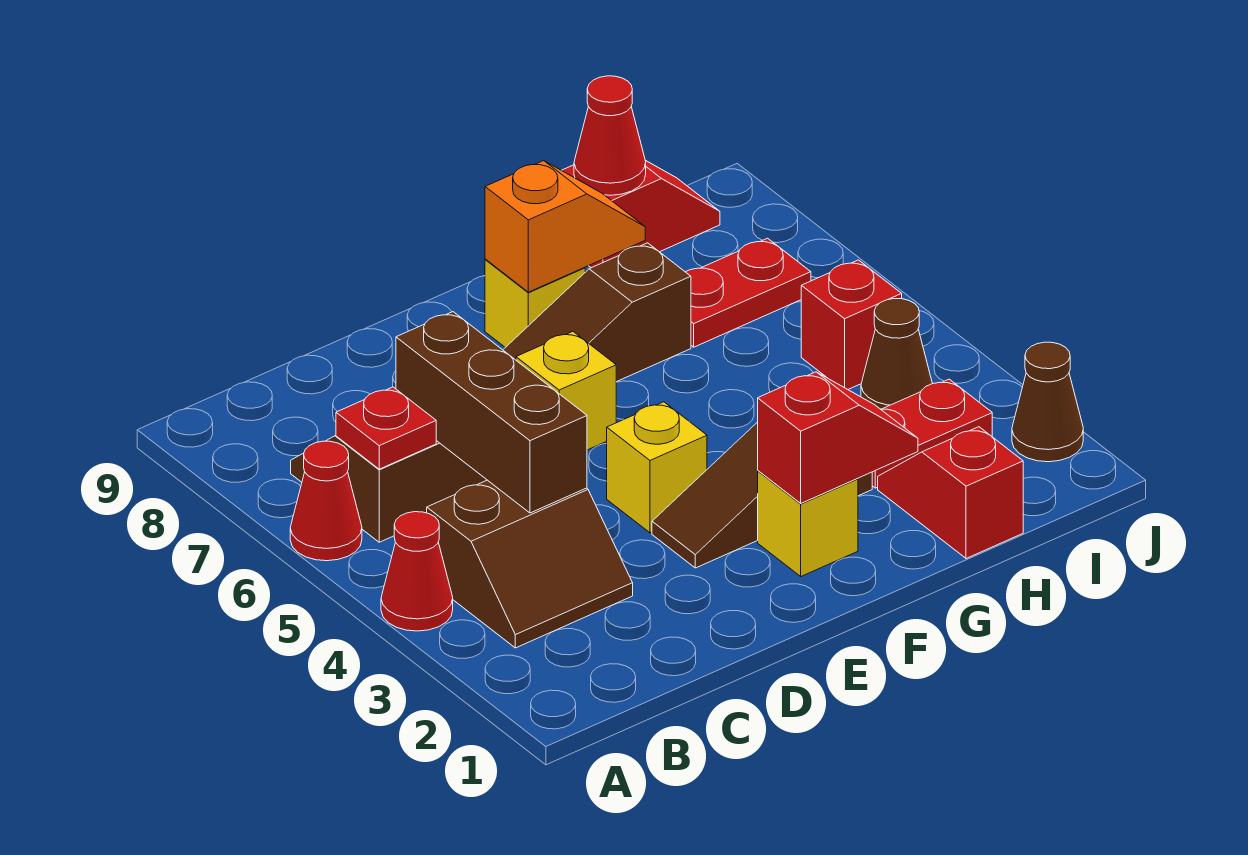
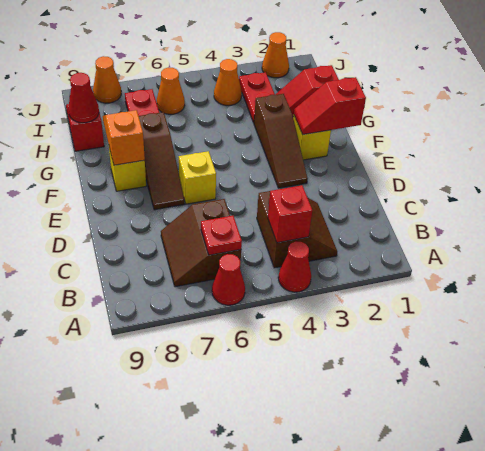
brown 1x3 brick [396,312,587,513] -> none
yellow 1x1 brick [607,402,707,533] -> none
red 1x2 slope [758,372,918,503] -> red 1x2 slope turned to [294,77,366,134]
brown 1x1 cone [861,299,932,409] -> orange 1x1 cone [214,59,242,105]
red 1x1 brick [801,260,902,389] -> red 1x1 brick moved to [268,185,312,243]
none -> orange 1x1 cone [157,68,185,114]
brown 1x1 cone [1012,342,1083,462] -> orange 1x1 cone [262,32,289,78]
none -> orange 1x1 cone [93,56,121,103]

